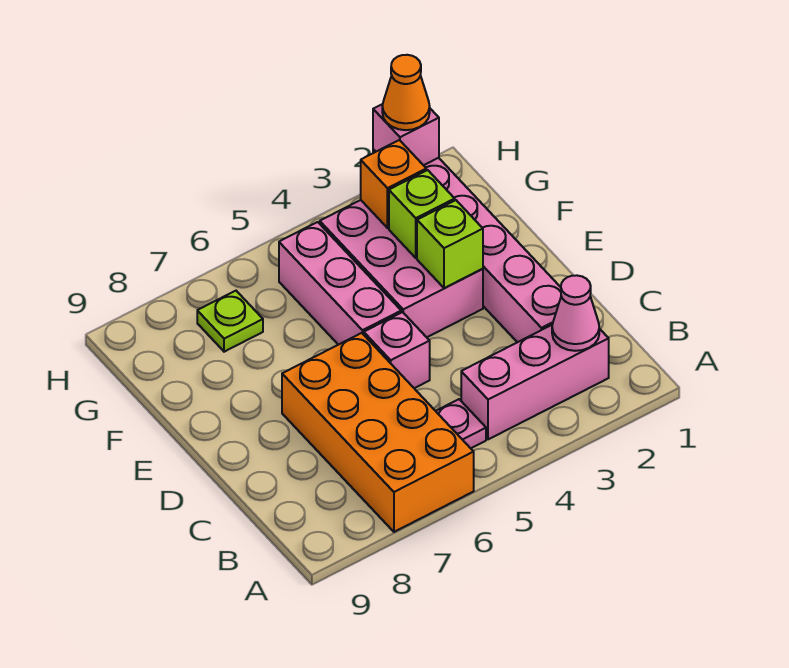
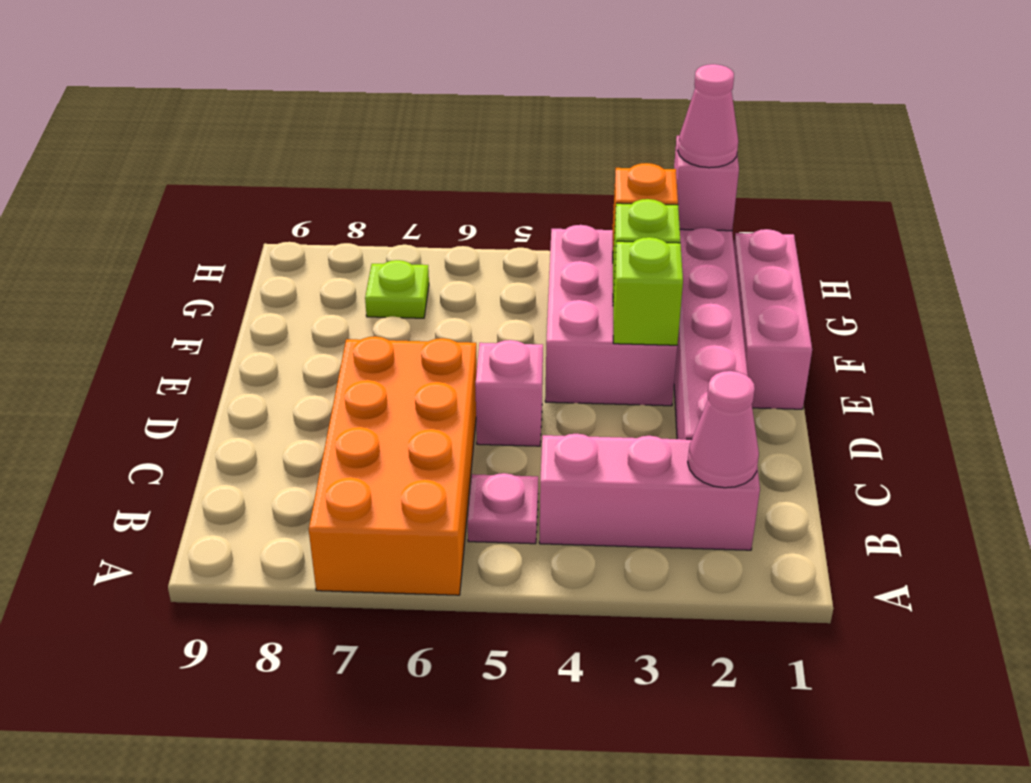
pink 1x3 brick [279,222,401,345] -> pink 1x3 brick moved to [734,229,812,409]
orange 1x1 cone [382,55,430,130] -> pink 1x1 cone [678,64,738,168]

